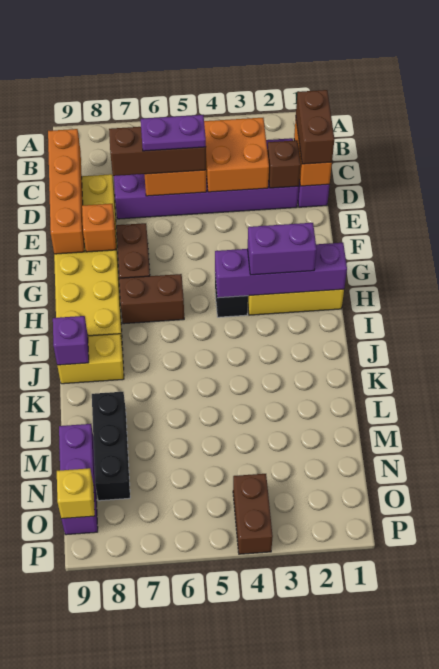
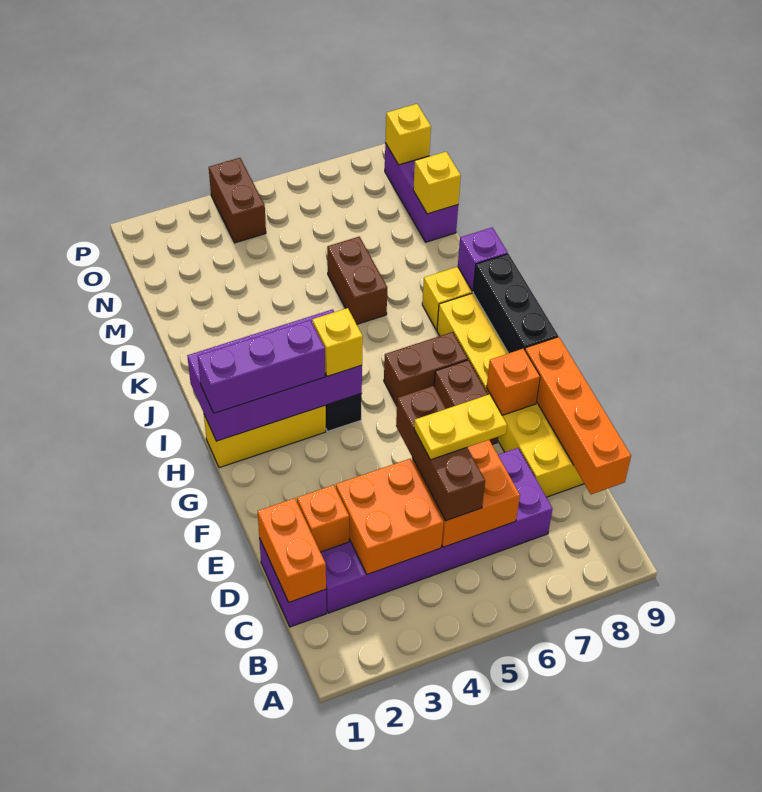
brown 1x2 brick [296,90,334,164] -> brown 1x2 brick moved to [327,237,387,324]
brown 1x1 brick [267,140,301,188] -> orange 1x1 brick [297,485,349,552]
brown 1x3 brick [109,127,206,176] -> brown 1x3 brick turned to [396,386,485,521]
purple 1x2 plate [141,115,206,151] -> yellow 1x2 plate [414,394,507,460]
purple 1x4 brick [215,243,347,298] -> purple 2x4 brick [187,309,362,441]
purple 1x2 brick [248,223,317,275] -> purple 1x3 brick [198,320,325,413]
none -> yellow 1x1 brick [312,308,363,376]
black 1x3 brick [92,392,130,501] -> black 1x3 brick moved to [473,254,558,353]
none -> yellow 1x1 brick [413,152,461,214]

